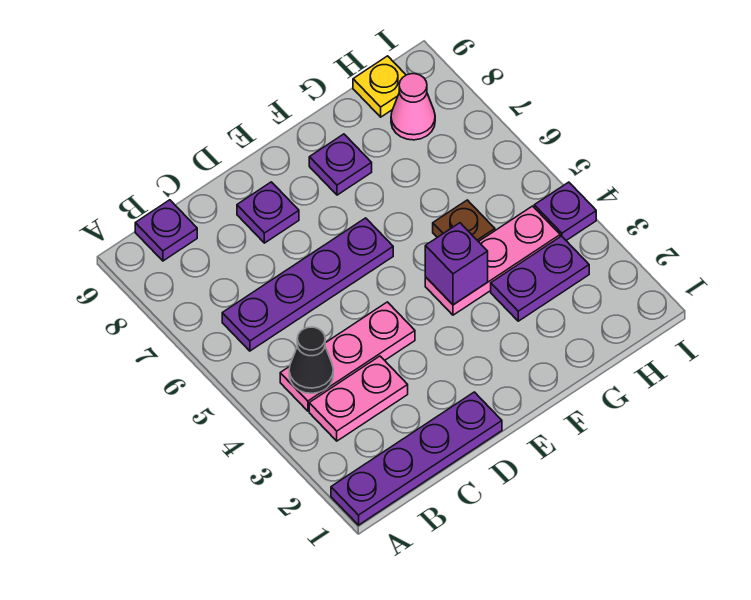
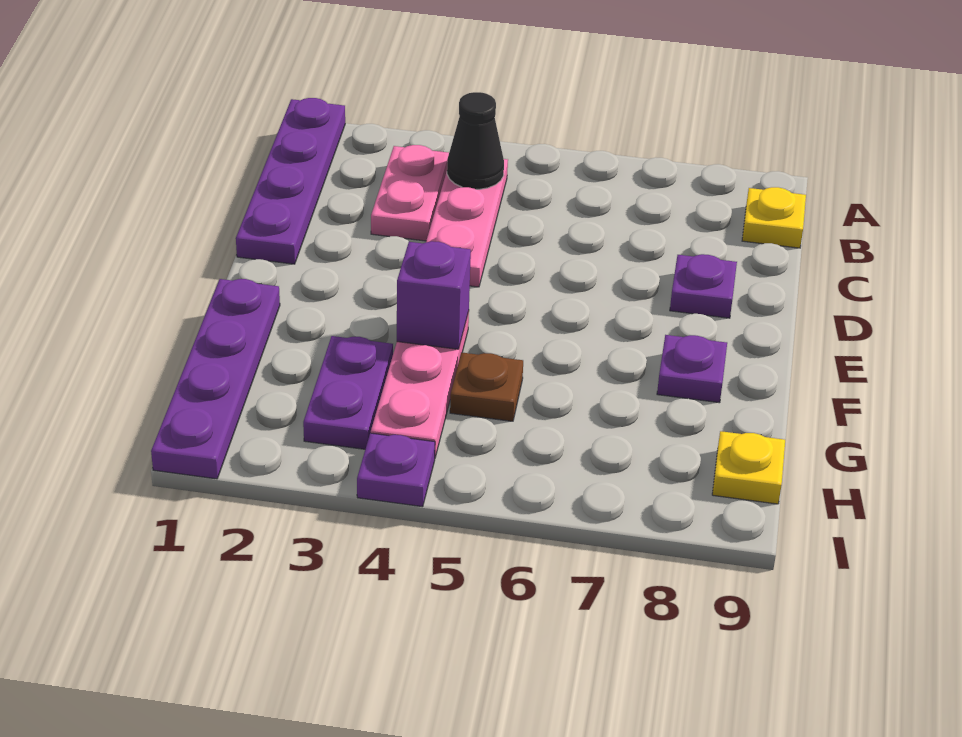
purple 1x4 plate [222,218,393,351] -> purple 1x4 plate moved to [151,279,280,479]
purple 1x1 plate [135,200,197,261] -> yellow 1x1 plate [742,187,806,248]
pink 1x1 cone [391,74,435,140] -> none

